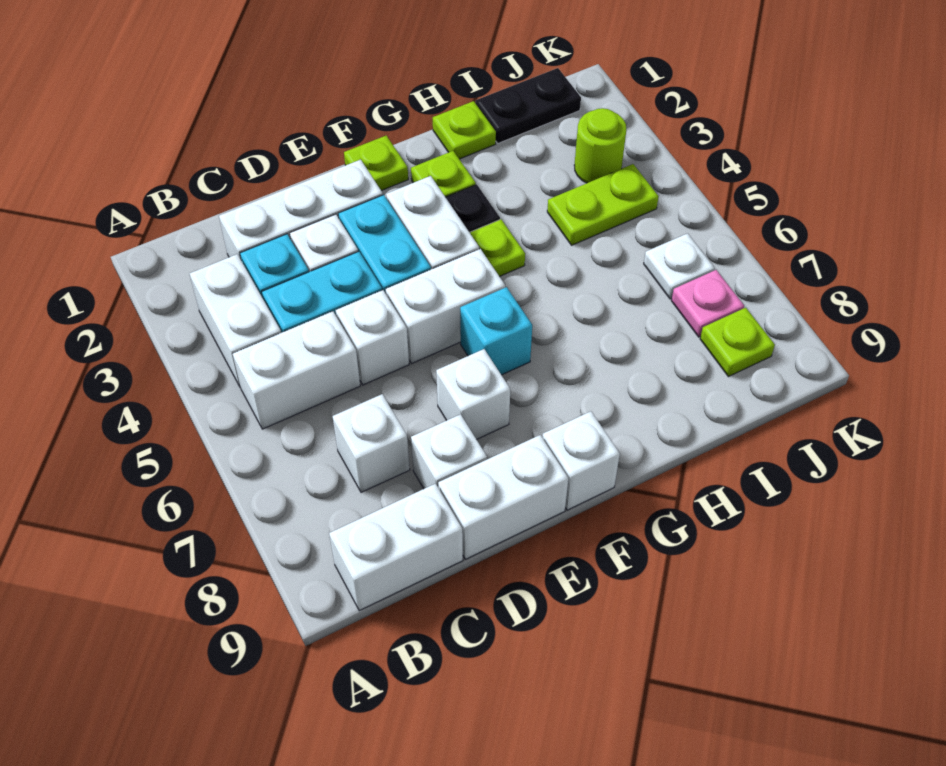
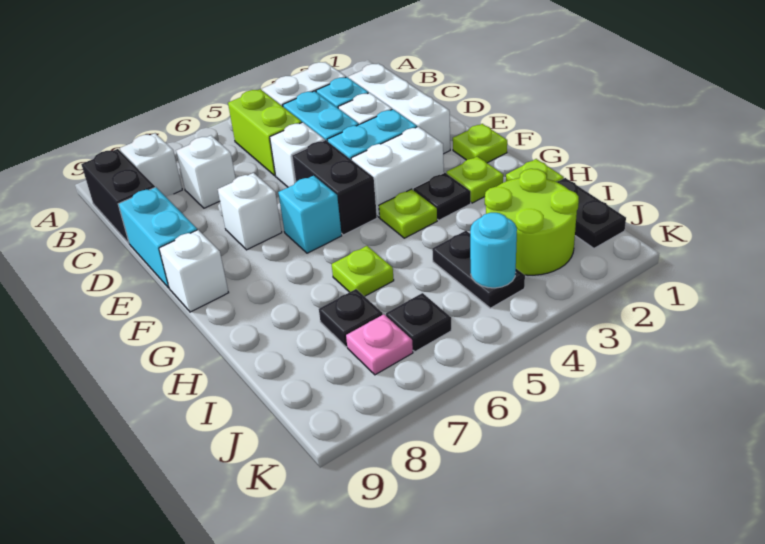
white 1x2 brick [233,311,360,429] -> lime 1x2 brick [228,89,302,176]
white 1x2 brick [329,484,463,611] -> black 1x2 brick [81,149,155,243]
white 1x1 brick [411,414,487,489] -> white 1x1 brick moved to [120,133,182,197]
white 1x2 brick [438,435,568,559] -> cyan 1x2 brick [118,187,197,288]
white 1x2 brick [386,249,505,363] -> black 1x2 brick [292,140,377,235]
lime 1x2 plate [547,164,659,245] -> black 1x2 plate [432,231,525,308]
none -> black 1x1 plate [319,289,383,347]
lime 1x1 round brick [574,108,626,183] -> lime 2x2 round brick [485,169,579,275]
none -> cyan 1x1 round brick [470,213,517,288]
white 1x1 plate [644,233,715,299] -> black 1x1 plate [386,293,451,352]
lime 1x1 plate [700,308,775,377] -> lime 1x1 plate moved to [332,246,394,296]

